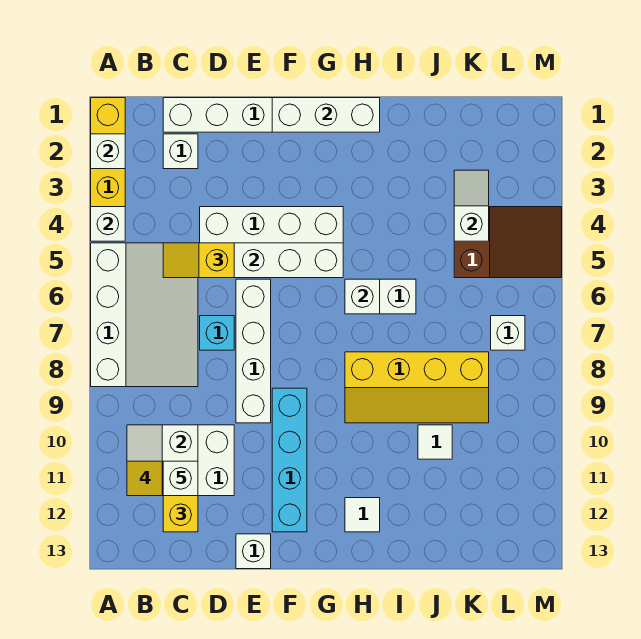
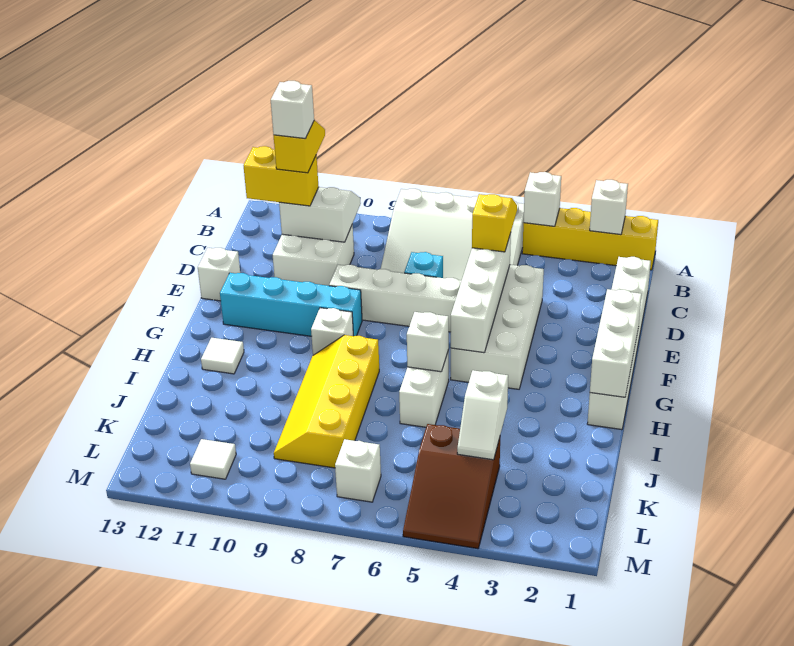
white 1x1 brick [163,134,198,169] -> white 1x1 brick moved to [311,308,353,355]
white 1x1 tile [418,425,452,459] -> white 1x1 tile moved to [190,439,236,479]
white 1x2 slope [454,170,489,241] -> white 1x2 slope turned to [457,370,508,460]

